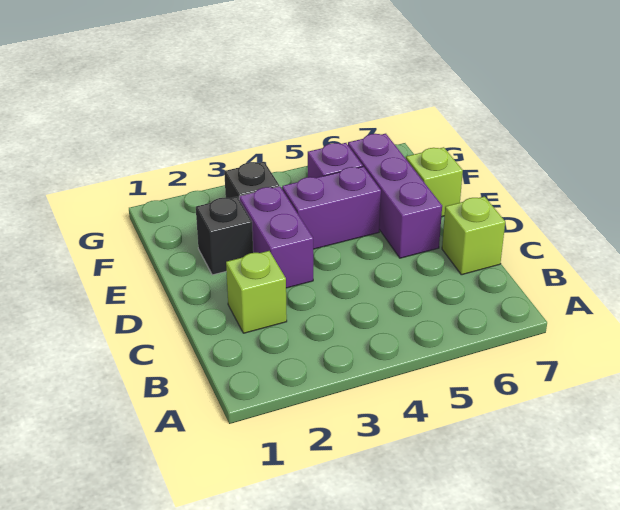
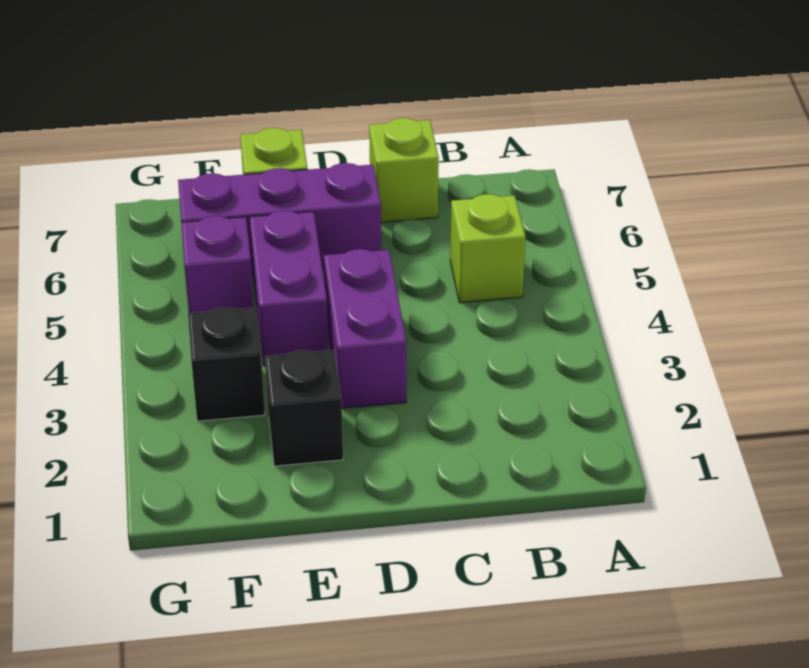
lime 1x1 brick [226,251,287,333] -> lime 1x1 brick moved to [450,194,526,303]
purple 1x2 brick [239,186,313,288] -> purple 1x2 brick turned to [324,249,406,408]

